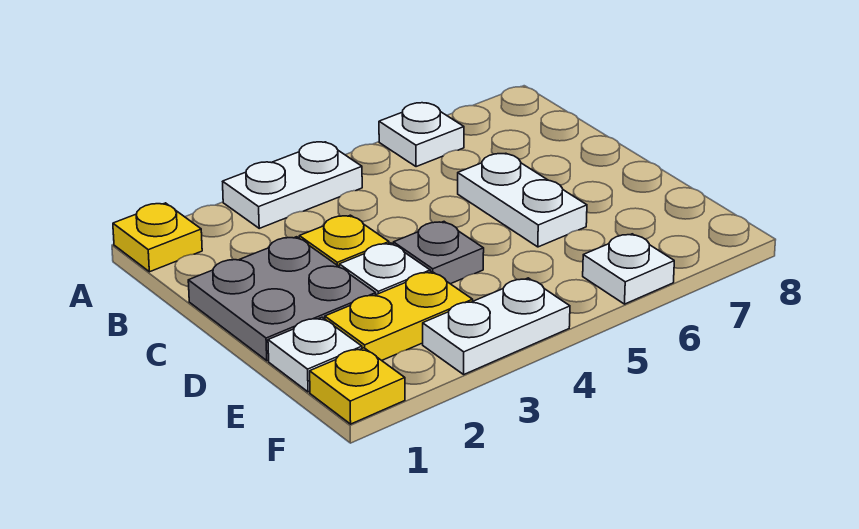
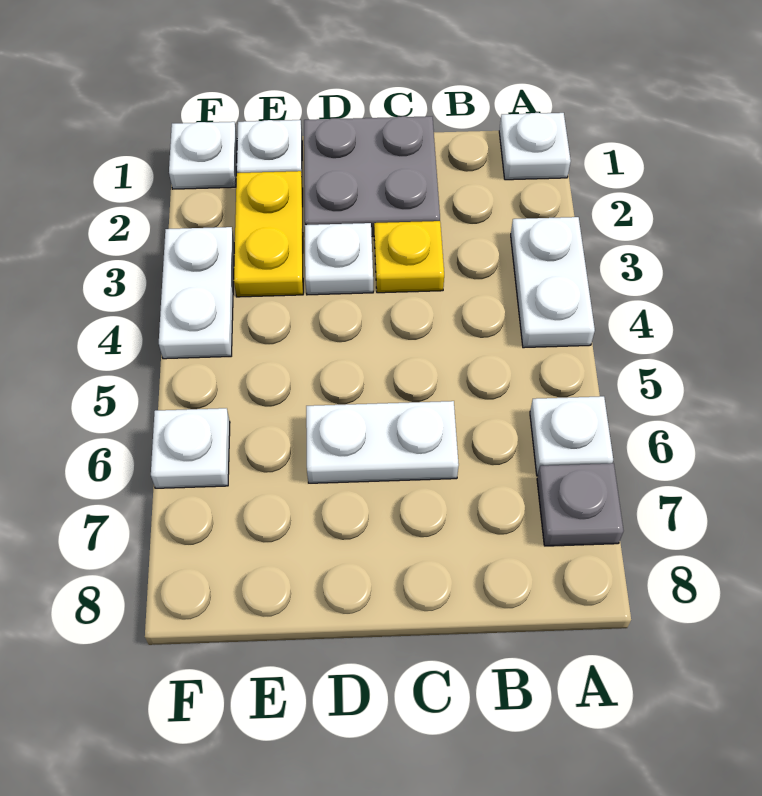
yellow 1x1 plate [113,203,202,272] -> white 1x1 plate [499,113,571,180]
grey 1x1 plate [393,222,484,284] -> grey 1x1 plate moved to [537,463,624,546]
yellow 1x1 plate [310,348,405,424] -> white 1x1 plate [169,122,237,189]

